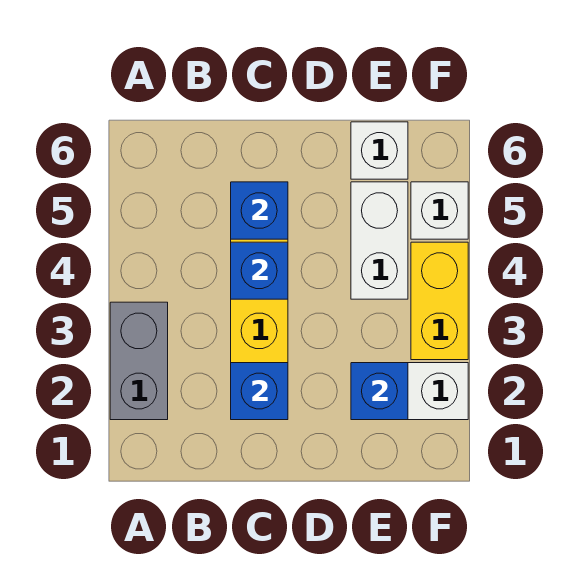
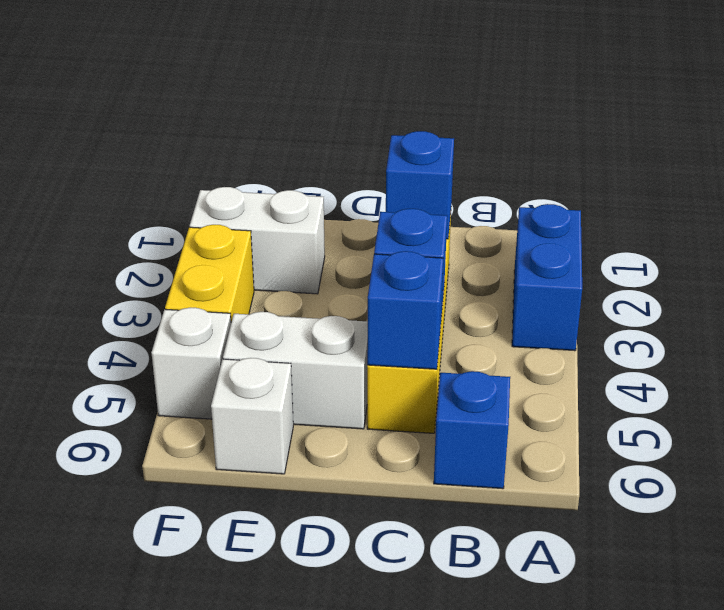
grey 1x2 brick [110,302,168,420] -> blue 1x2 brick [512,204,582,351]
blue 1x1 brick [351,363,408,420] -> blue 1x1 brick moved to [434,371,510,489]
white 1x2 brick [351,182,408,299] -> white 1x2 brick turned to [223,312,368,429]

